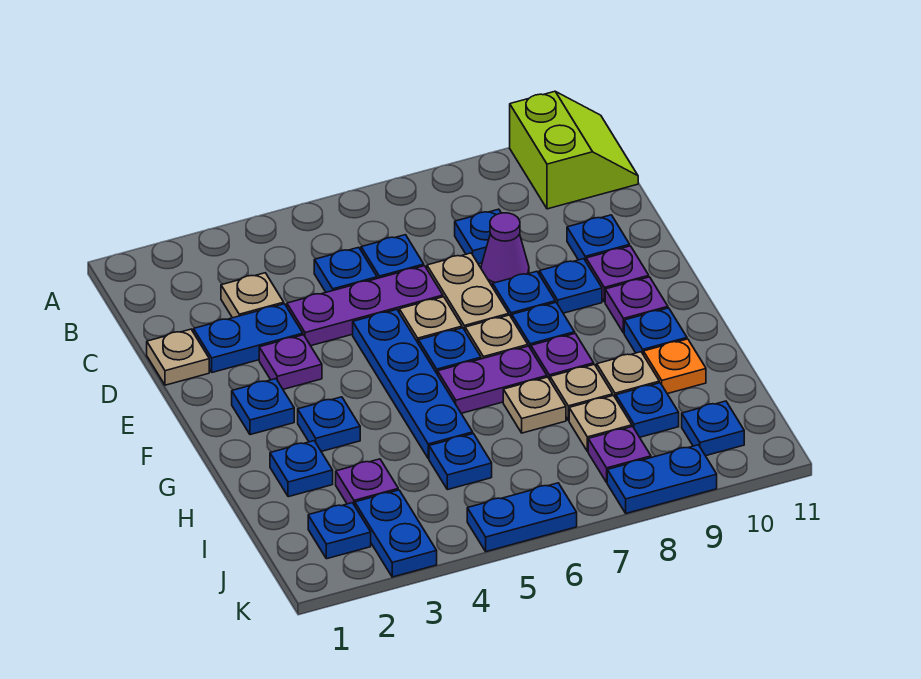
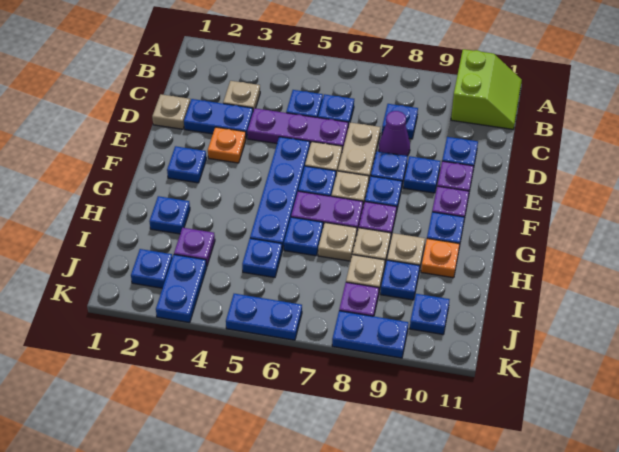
purple 1x1 plate [259,335,322,389] -> orange 1x1 plate [208,127,246,163]
blue 1x1 plate [298,397,360,452] -> blue 1x1 plate moved to [284,217,323,256]

